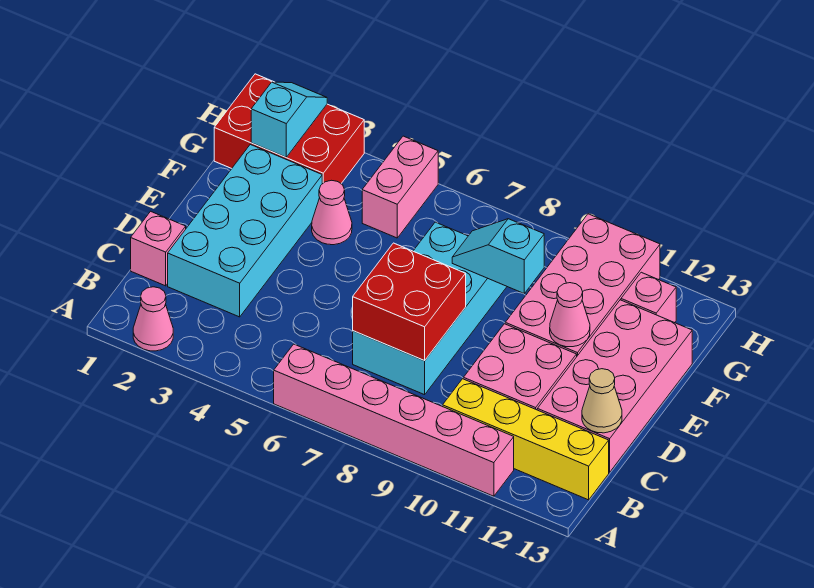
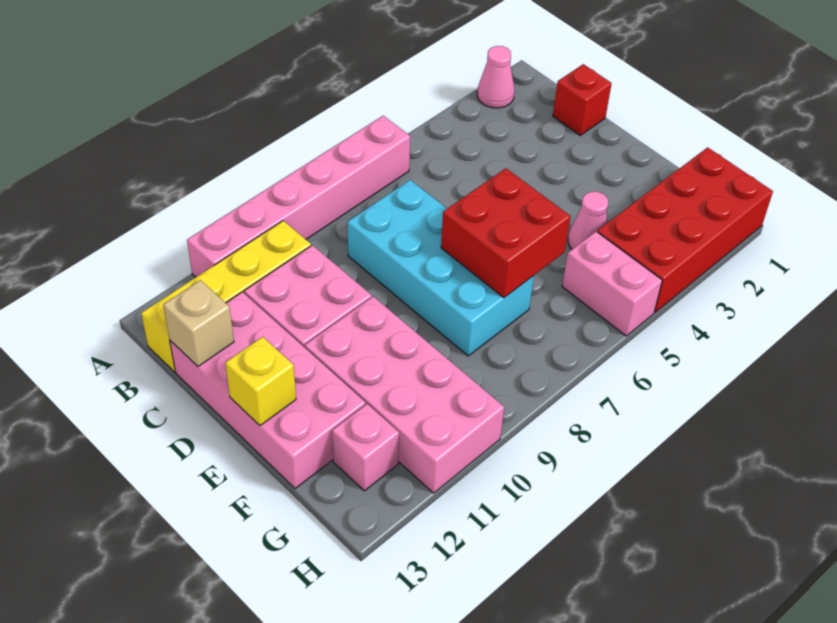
pink 1x1 brick [131,211,186,286] -> red 1x1 brick [553,64,612,135]
cyan 2x4 brick [168,144,322,317] -> none
red 2x2 brick [353,243,466,361] -> red 2x2 brick moved to [441,168,571,298]
tan 1x1 cone [582,369,622,433] -> tan 1x1 brick [163,280,234,366]
pink 1x1 cone [550,283,590,347] -> none
none -> yellow 1x1 brick [225,337,296,425]
cyan 1x2 slope [452,219,544,294] -> none
red 2x3 brick [214,74,364,184] -> red 2x4 brick [597,147,773,312]
cyan 1x2 slope [251,82,327,157] -> none

